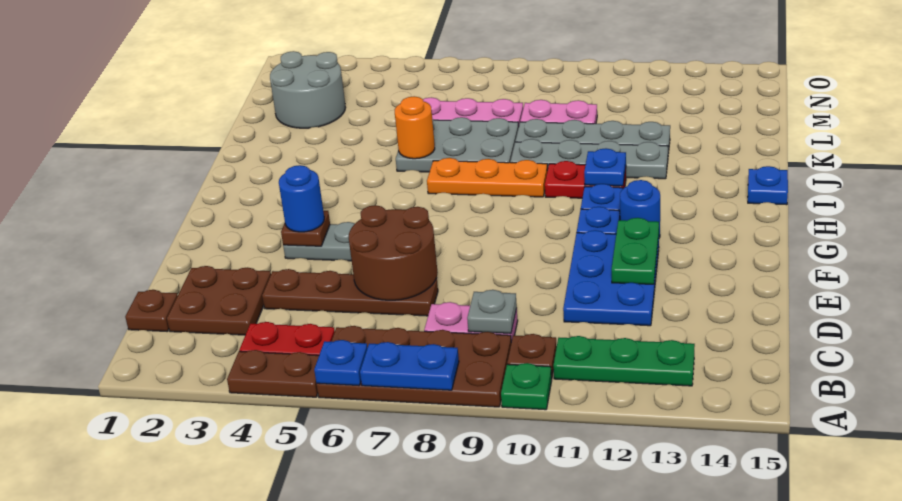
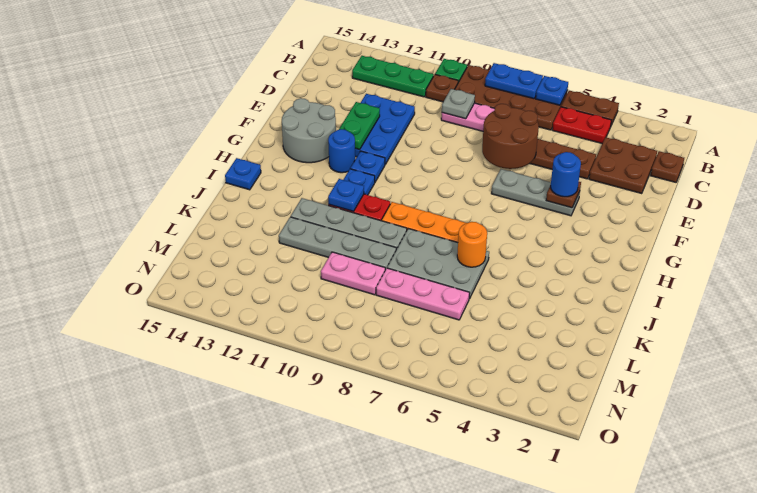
grey 2x2 round brick [270,51,346,128] -> grey 2x2 round brick moved to [282,98,336,163]

